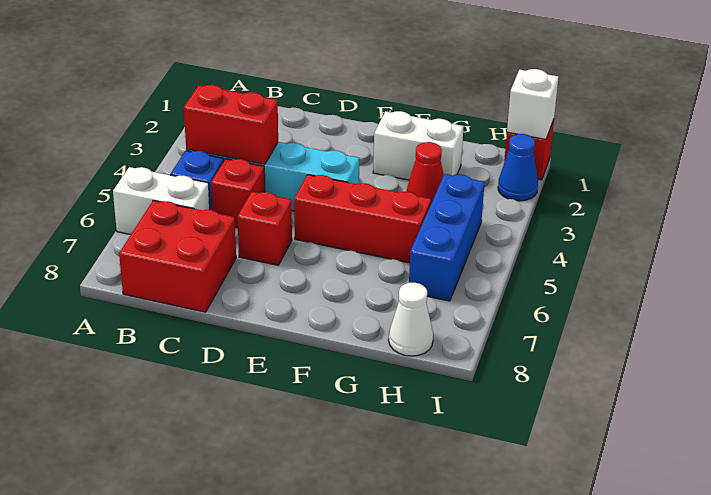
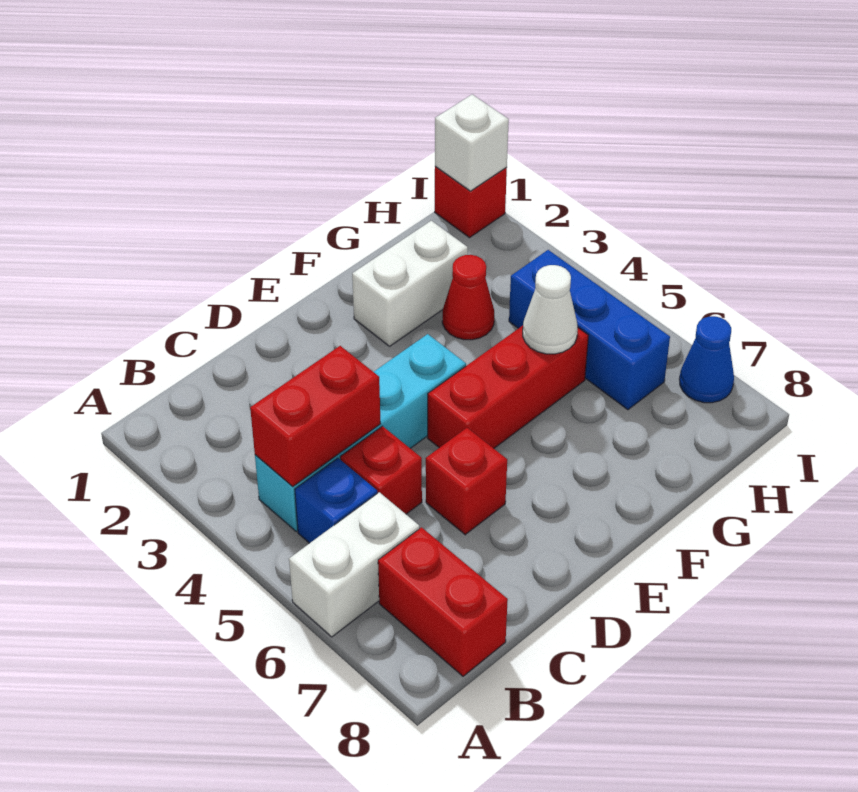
red 2x2 brick [119,200,236,312] -> red 1x2 brick [378,527,508,676]
white 1x1 cone [389,283,433,356] -> white 1x1 cone moved to [523,265,578,354]
blue 1x1 cone [498,134,538,201] -> blue 1x1 cone moved to [679,316,734,403]

